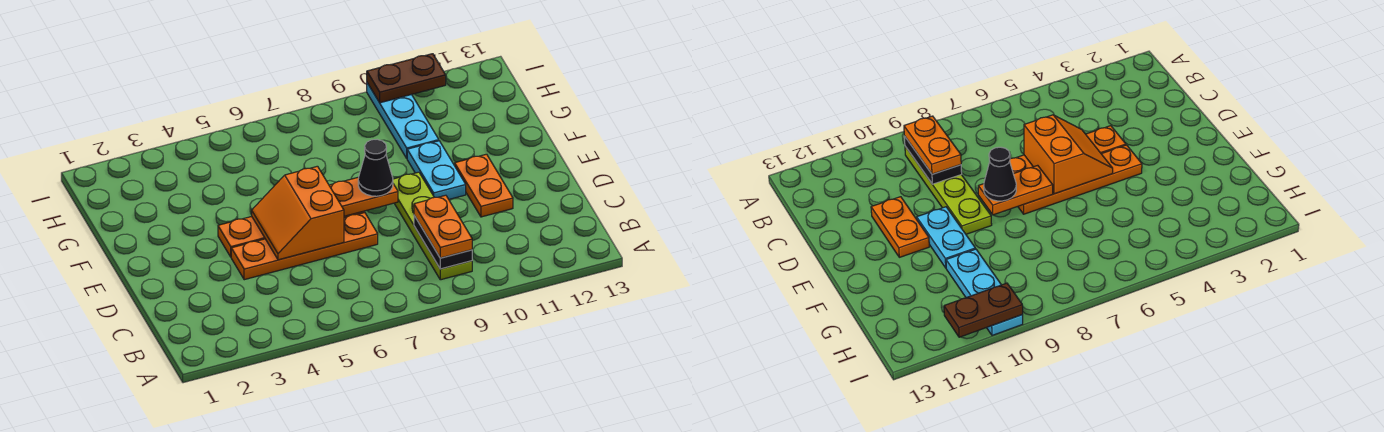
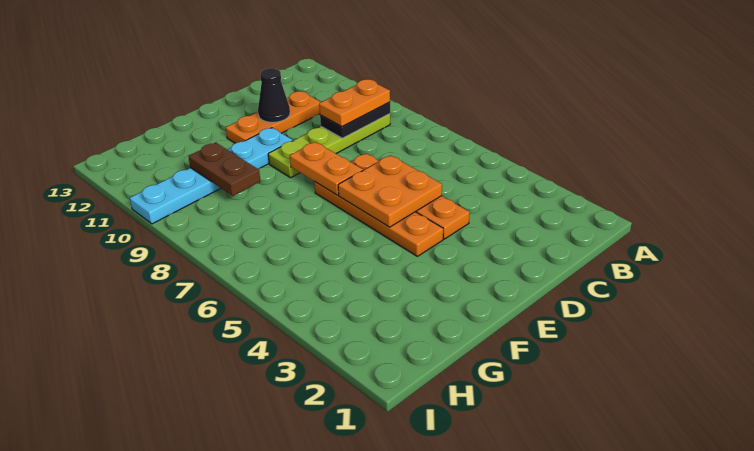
orange 2x2 slope [252,166,344,260] -> orange 2x2 plate [338,155,442,227]
orange 1x2 plate [455,154,513,217] -> orange 1x3 plate [226,91,321,143]
black 1x1 cone [358,140,393,196] -> black 1x1 cone moved to [258,68,290,122]
brown 1x2 plate [367,54,446,103] -> brown 1x2 plate moved to [189,143,260,196]

